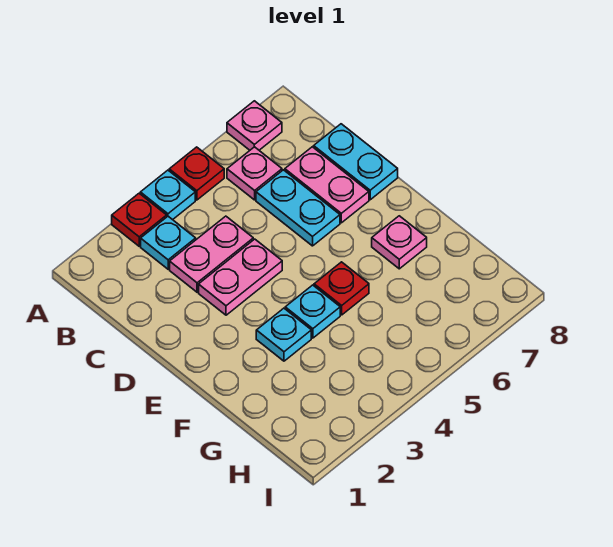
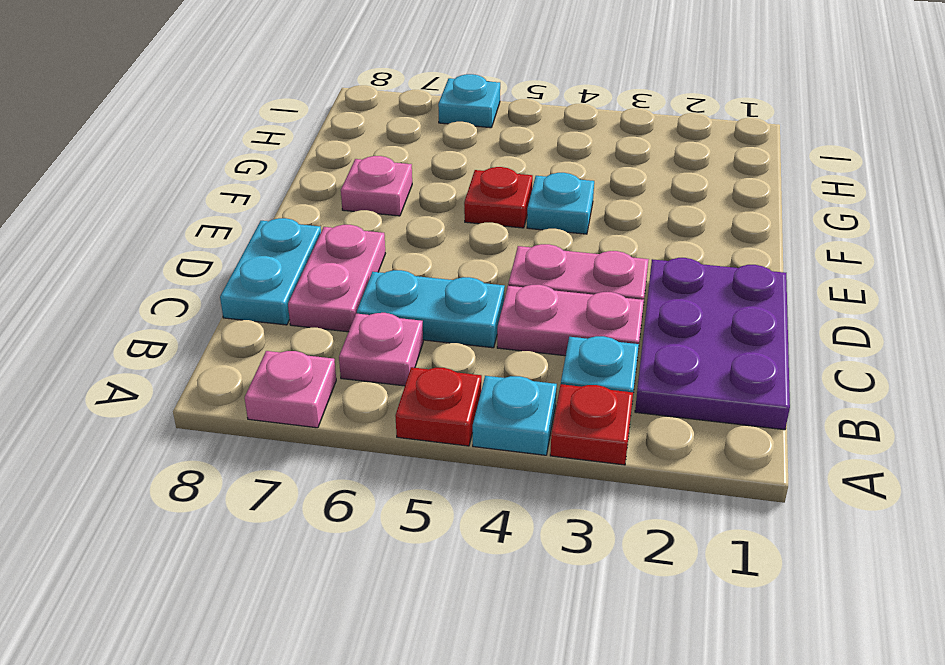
none -> purple 2x3 plate [635,258,790,430]
cyan 1x2 plate [256,170,340,246] -> cyan 1x2 plate turned to [357,270,505,348]
cyan 1x1 plate [256,308,311,361] -> cyan 1x1 plate moved to [438,74,500,128]

